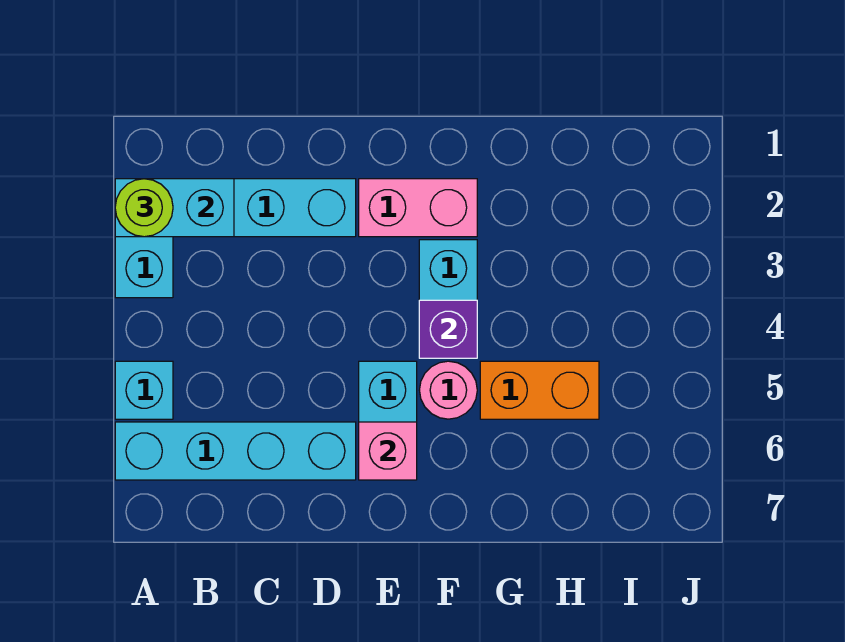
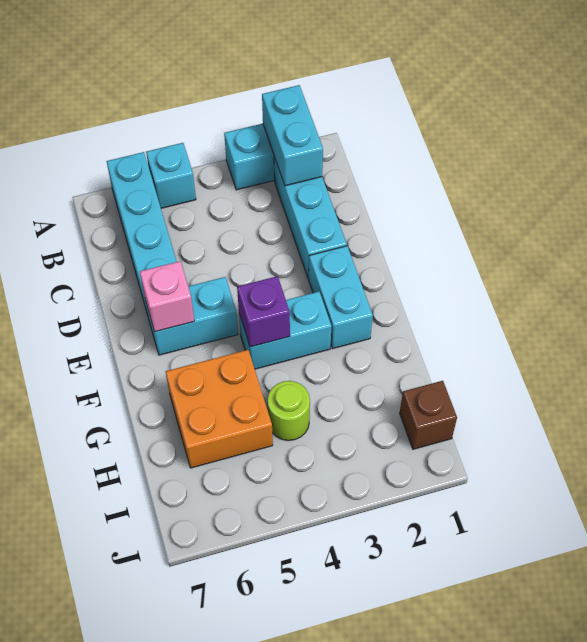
lime 1x1 round brick [115,179,173,237] -> lime 1x1 round brick moved to [267,381,310,441]
pink 1x2 brick [359,179,477,237] -> cyan 1x2 brick [309,246,373,349]
pink 1x1 round brick [419,361,477,419] -> none
orange 1x2 brick [480,361,599,419] -> orange 2x2 brick [166,350,273,468]
none -> brown 1x1 brick [400,381,457,449]

